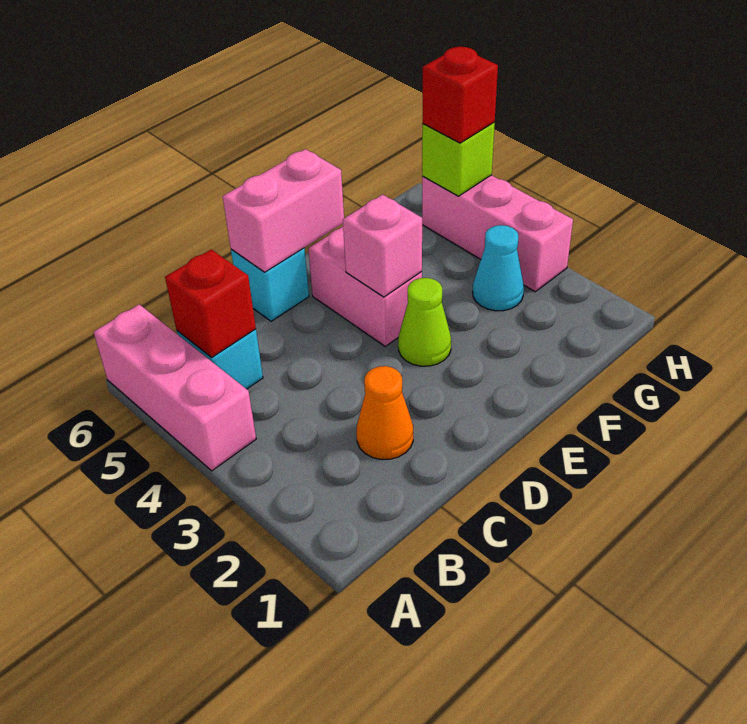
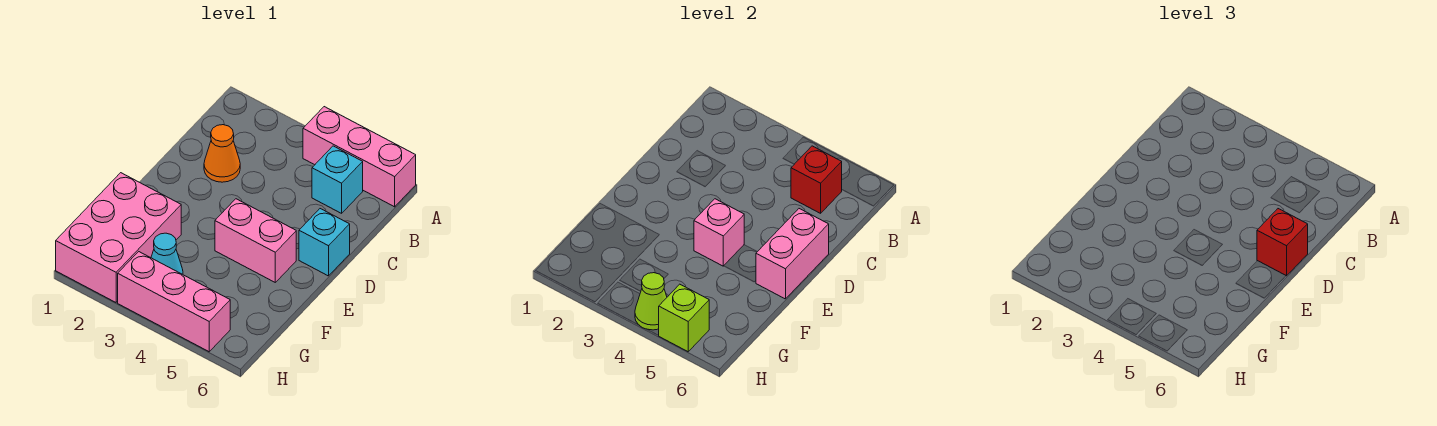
lime 1x1 cone [398,278,451,366] -> lime 1x1 cone moved to [635,273,667,330]
none -> pink 2x3 brick [56,173,181,302]
red 1x1 brick [423,47,498,143] -> red 1x1 brick moved to [1257,209,1308,276]

